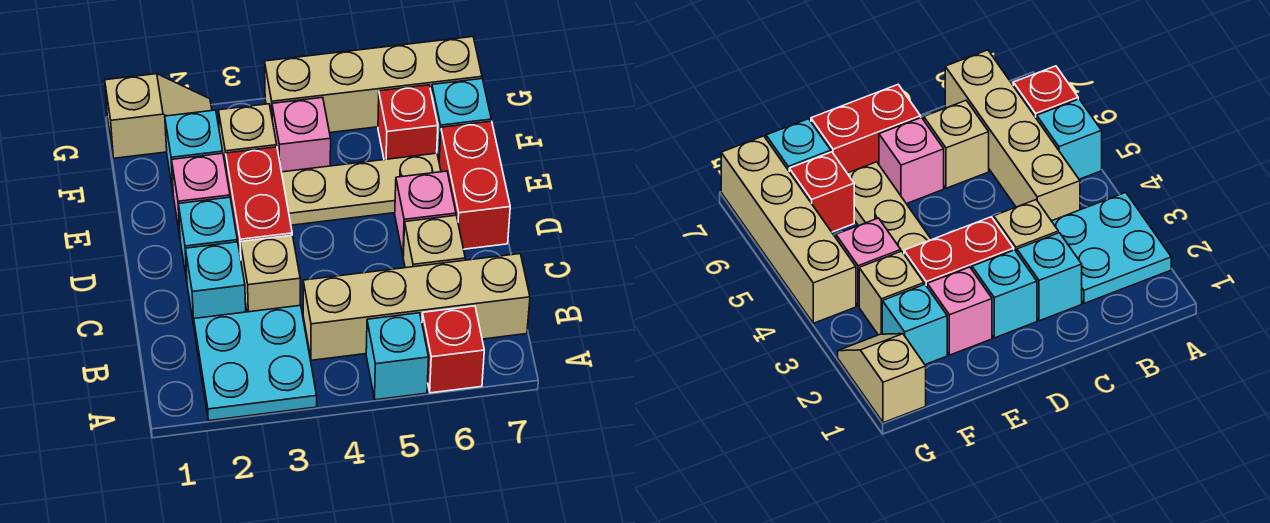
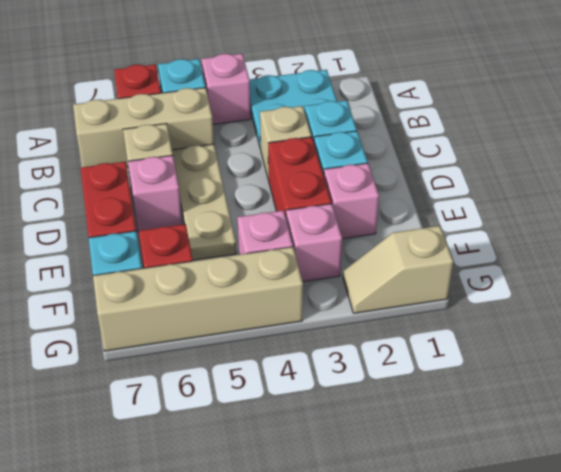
none -> pink 1x1 brick [202,54,251,124]
tan 1x4 brick [303,254,530,360] -> tan 1x3 brick [73,88,214,167]
tan 1x3 plate [282,153,441,225] -> tan 1x3 plate turned to [172,144,236,260]
cyan 1x1 brick [165,110,223,190] -> none
tan 1x1 brick [218,104,277,168] -> pink 1x1 brick [286,204,342,282]

